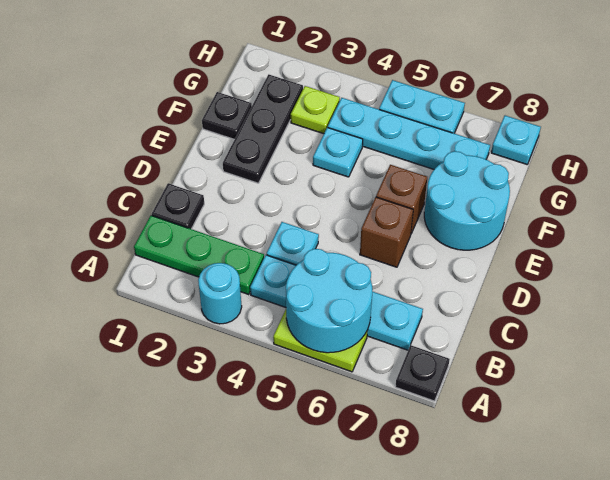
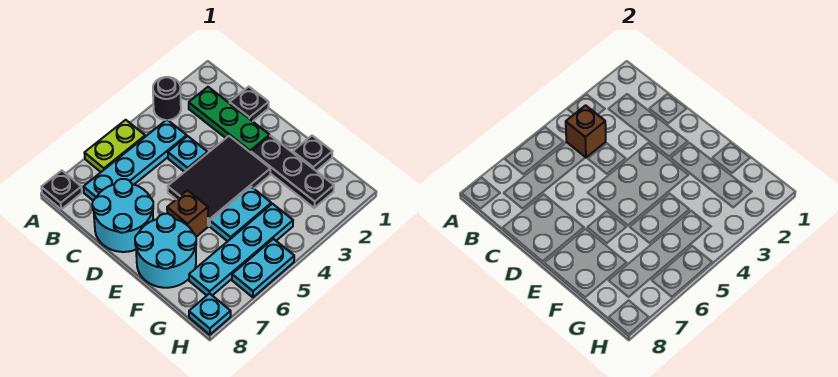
cyan 1x1 round brick [198,263,242,324] -> black 1x1 round brick [153,77,181,120]
cyan 2x2 round brick [286,249,372,353] -> cyan 2x2 round brick moved to [92,179,153,252]
green 1x3 plate [134,215,264,294] -> green 1x3 plate turned to [189,87,270,153]
none -> black 2x3 tile [168,136,270,226]
brown 1x1 brick [360,197,413,267] -> brown 1x1 brick moved to [566,105,606,157]
cyan 1x1 plate [313,127,363,177] -> cyan 1x2 plate [210,187,271,241]
lime 1x1 plate [291,86,340,134] -> none

